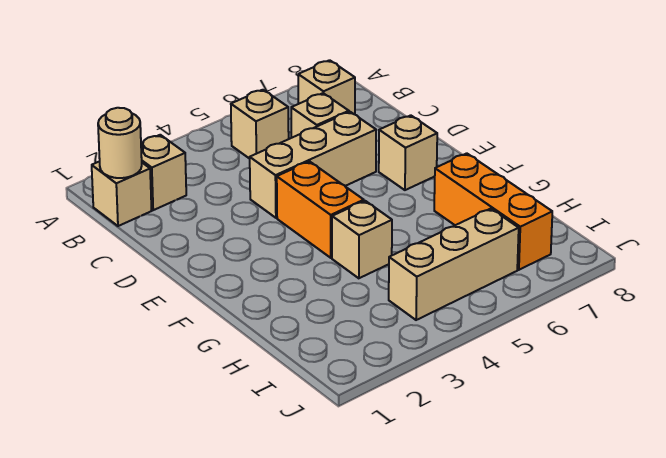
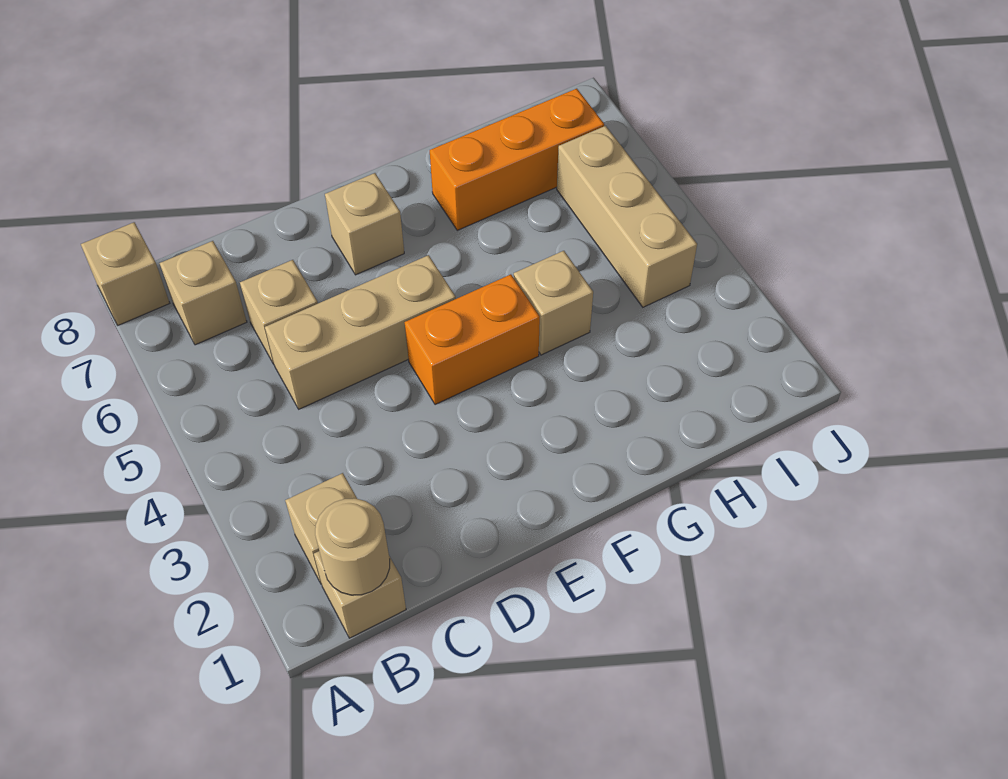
tan 1x1 brick [231,90,289,159] -> tan 1x1 brick moved to [81,222,170,325]
tan 1x3 brick [250,112,376,218] -> tan 1x3 brick turned to [265,255,456,409]

